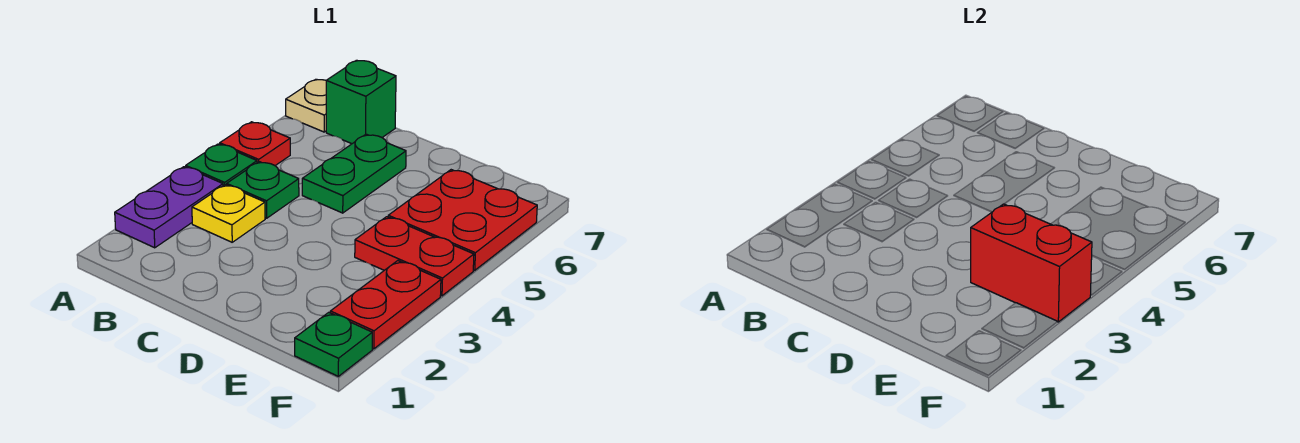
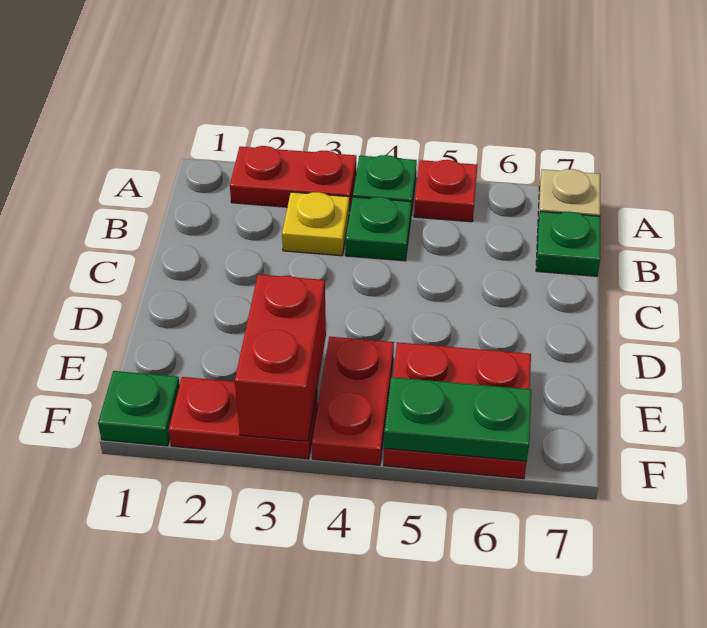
purple 1x2 plate [115,167,223,248] -> red 1x2 plate [230,146,356,212]
green 1x1 brick [326,60,396,144] -> green 1x1 plate [536,212,600,276]
green 1x2 plate [302,134,406,213] -> green 1x2 plate moved to [384,377,531,461]

